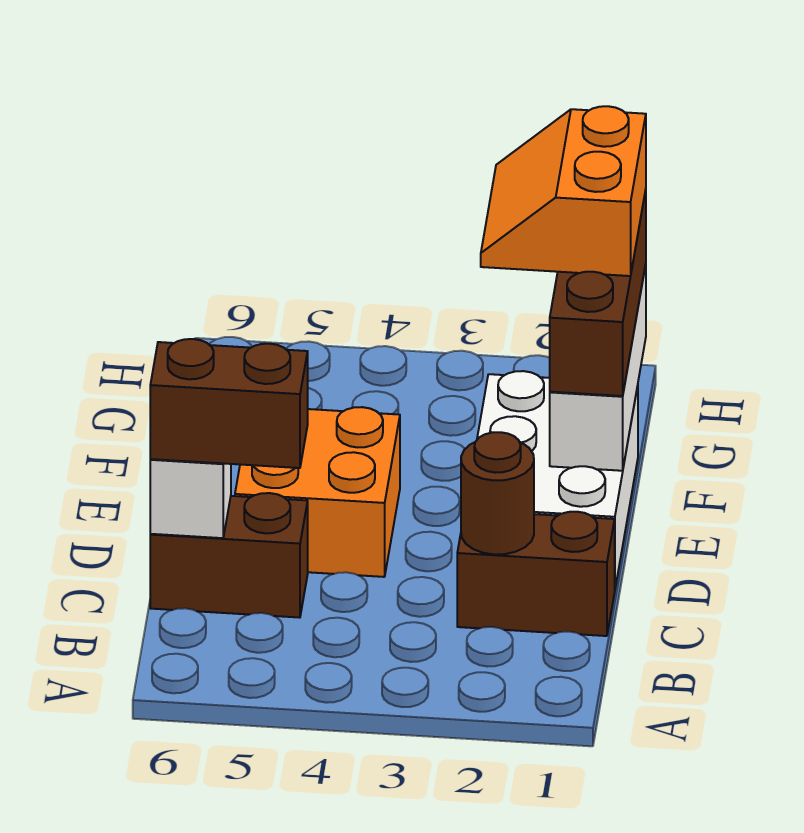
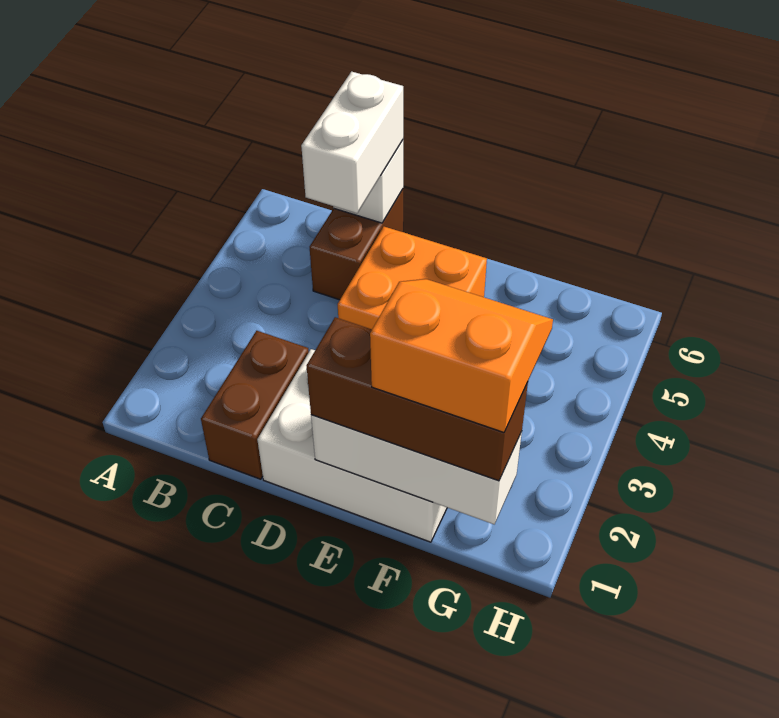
brown 1x1 round brick [461,432,534,554] -> none
brown 1x2 brick [150,339,308,468] -> white 1x2 brick [301,72,403,213]

